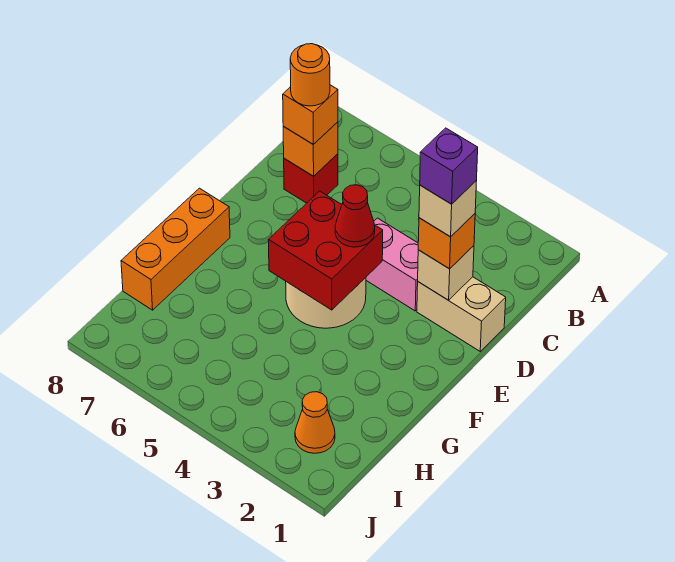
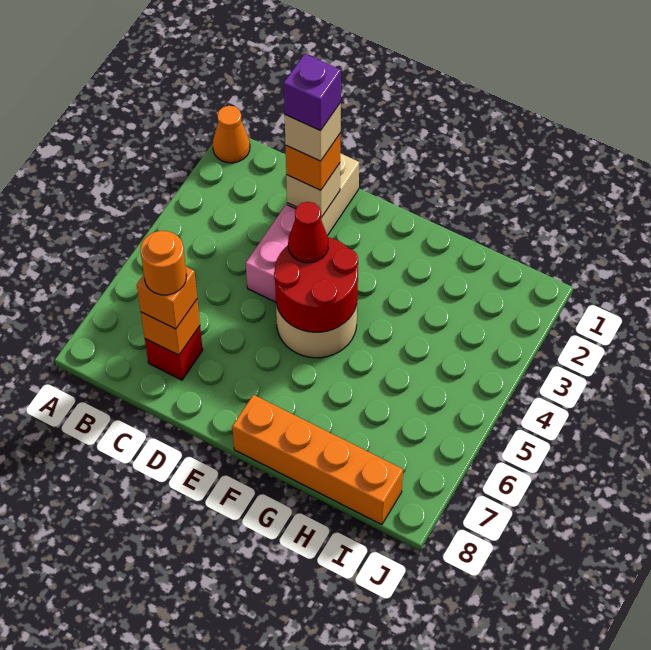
red 2x2 brick [268,191,383,310] -> red 2x2 round brick [274,237,358,332]
orange 1x3 brick [121,188,230,310] -> orange 1x4 brick [232,395,403,525]
orange 1x1 cone [295,392,335,453] -> orange 1x1 cone moved to [213,106,250,163]

